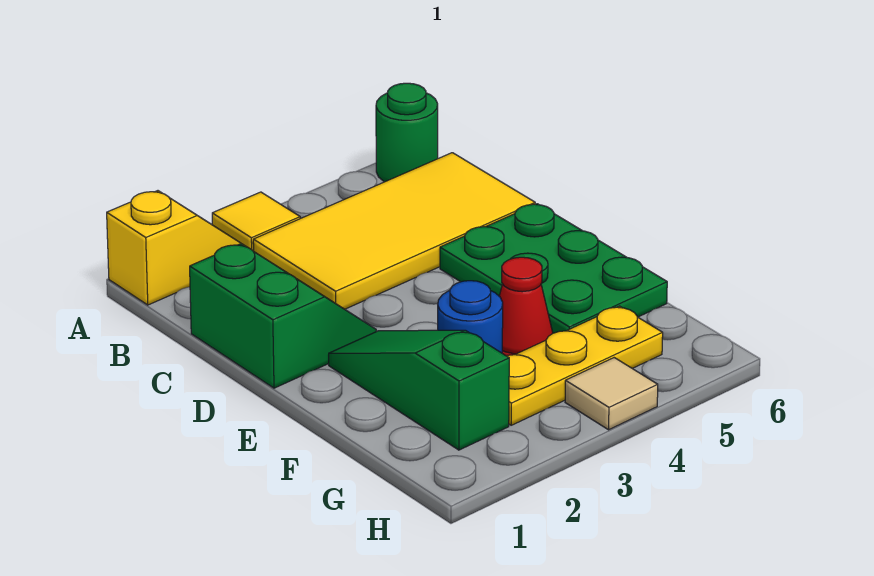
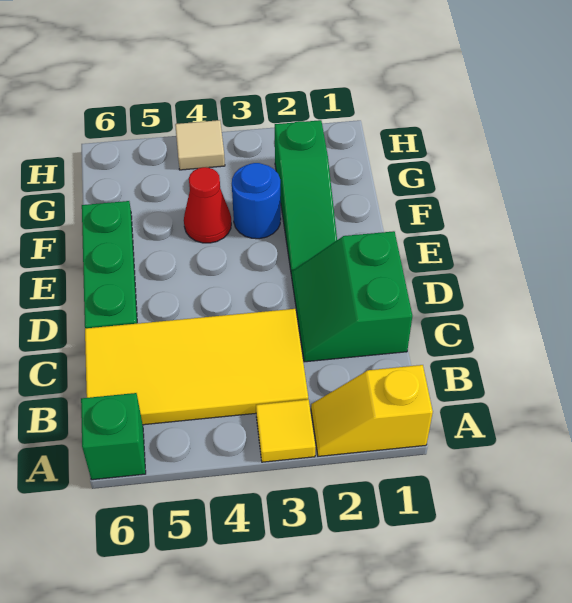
green 1x1 round brick [376,83,438,182] -> green 1x1 brick [81,393,146,480]
green 2x3 plate [440,204,667,333] -> green 1x3 plate [82,201,137,328]
yellow 1x3 plate [507,306,663,425] -> none

